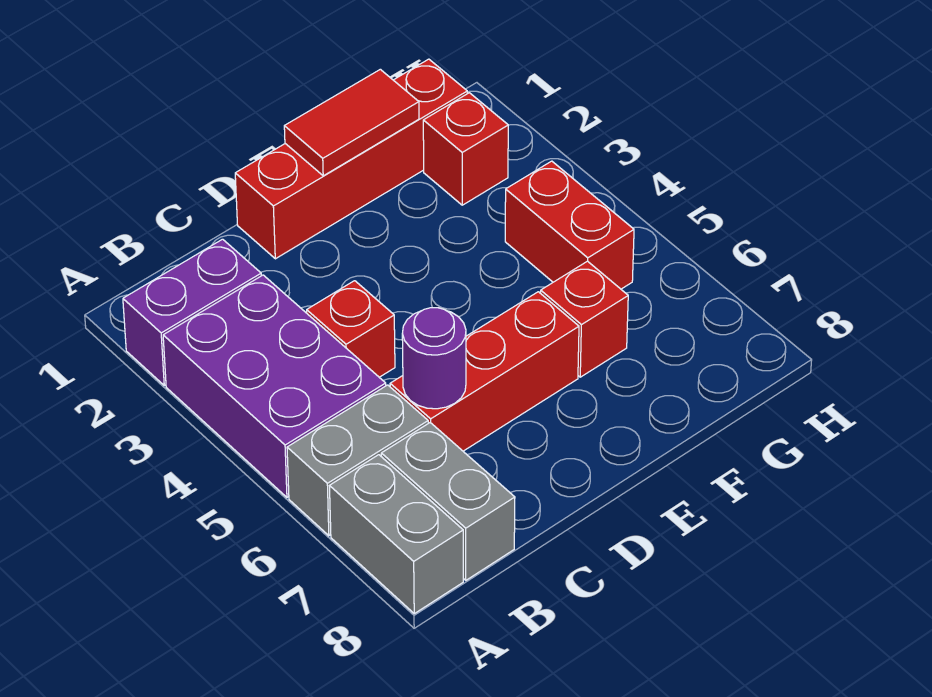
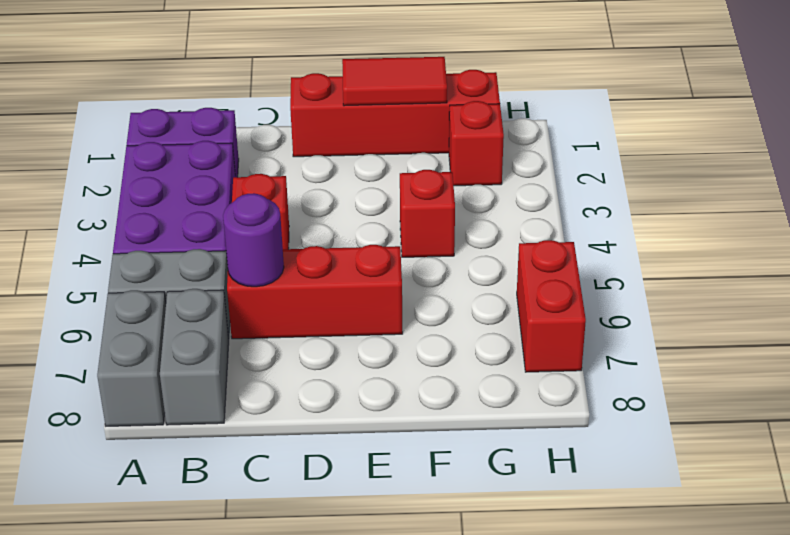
red 1x1 brick [541,261,628,377] -> red 1x1 brick moved to [400,170,455,257]
red 1x2 brick [505,161,634,289] -> red 1x2 brick moved to [517,240,586,372]

